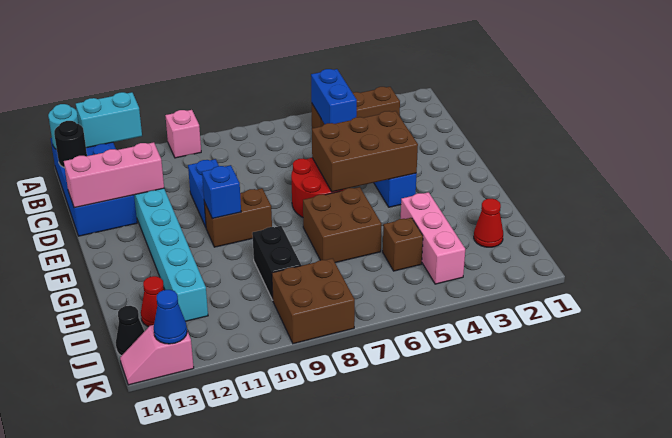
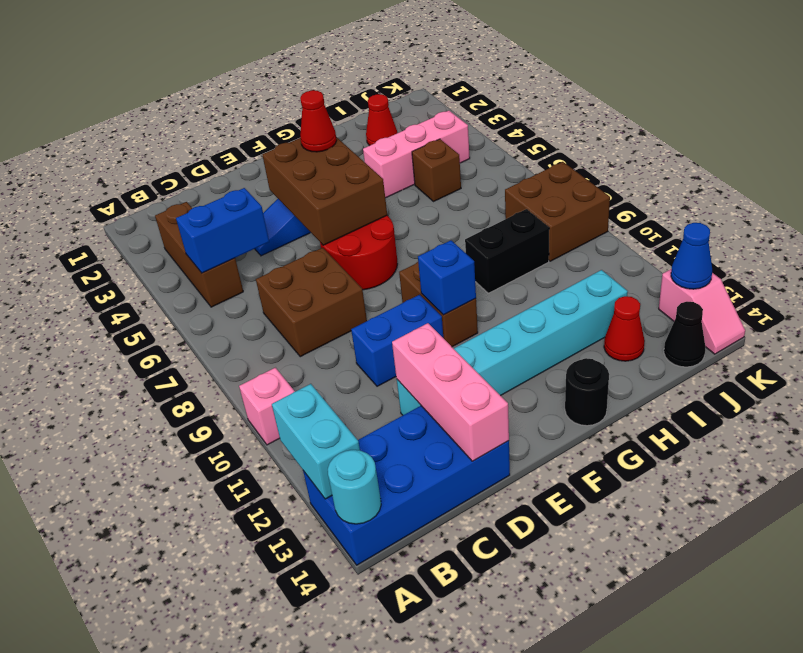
black 1x1 round brick [54,121,87,168] -> black 1x1 round brick moved to [565,358,609,426]
none -> red 1x1 cone [300,90,337,152]
brown 2x2 brick [303,187,381,263] -> brown 2x2 brick moved to [256,248,367,357]

